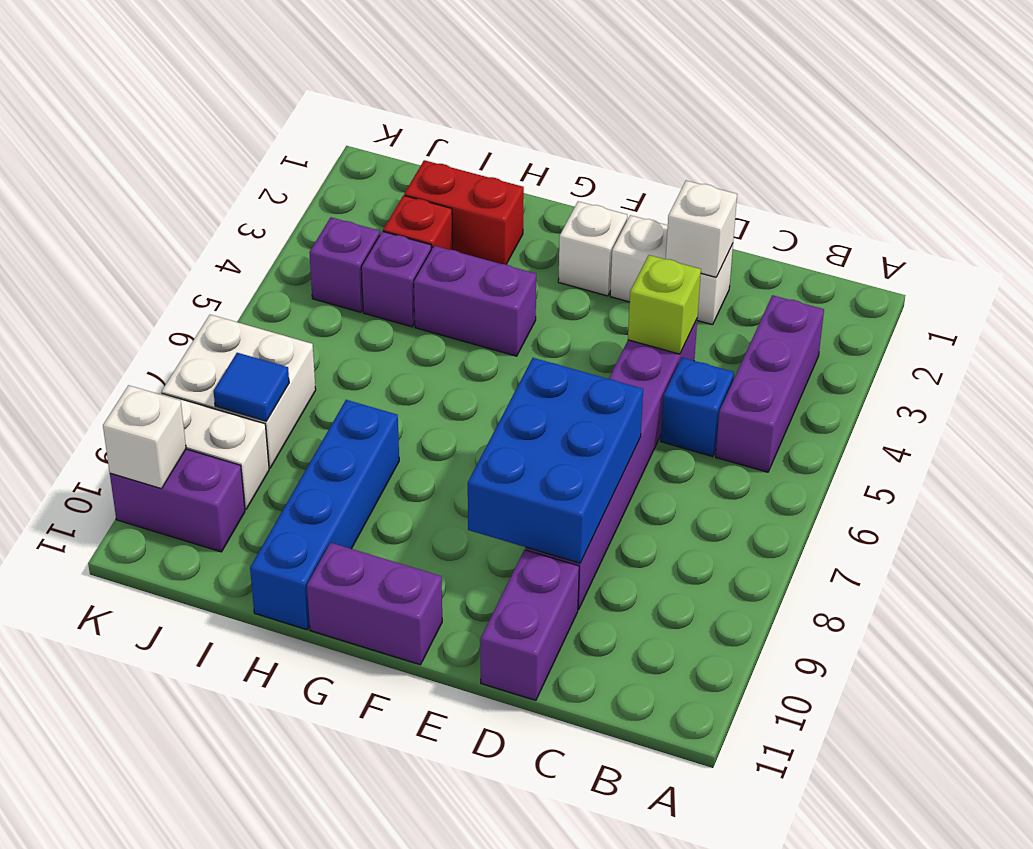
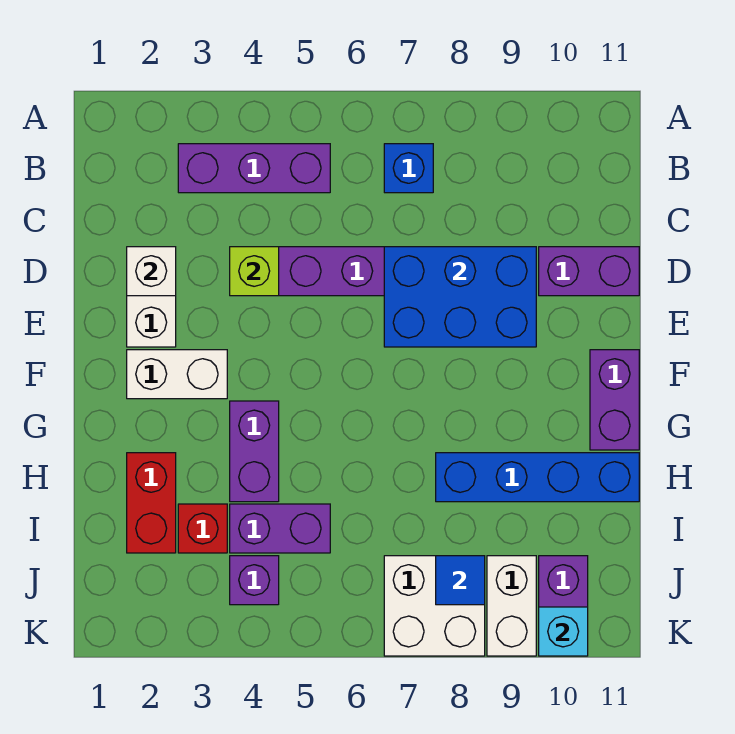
blue 1x1 brick [661,358,734,457] -> blue 1x1 brick moved to [384,144,433,193]
white 1x1 brick [558,201,627,296] -> white 1x2 brick [127,350,227,399]
purple 1x1 brick [361,231,431,327] -> purple 1x2 brick [230,504,330,553]
white 1x1 brick [103,385,186,489] -> cyan 1x1 brick [539,607,588,656]

